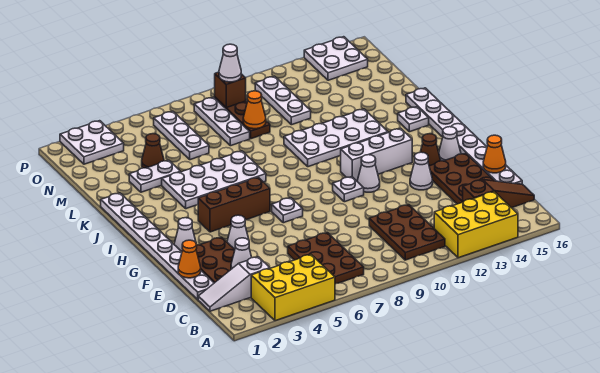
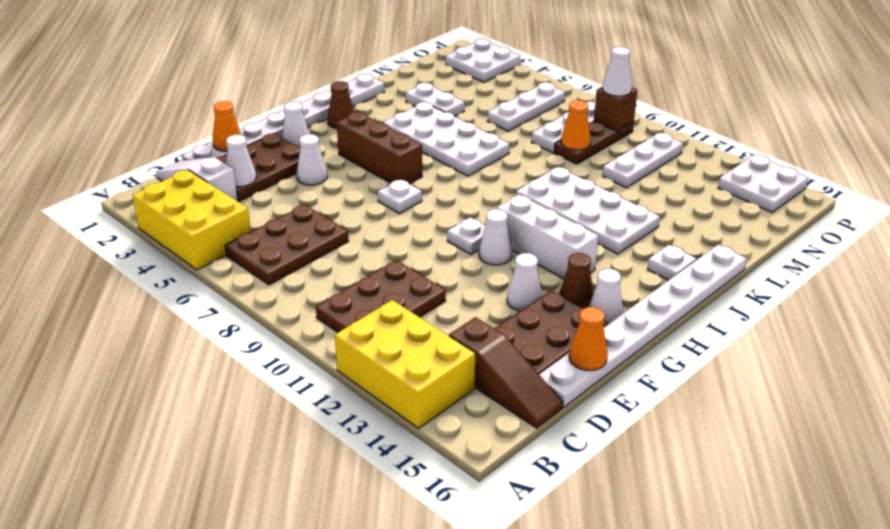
brown 1x1 cone [142,134,164,168] -> brown 1x1 cone moved to [328,81,354,128]

